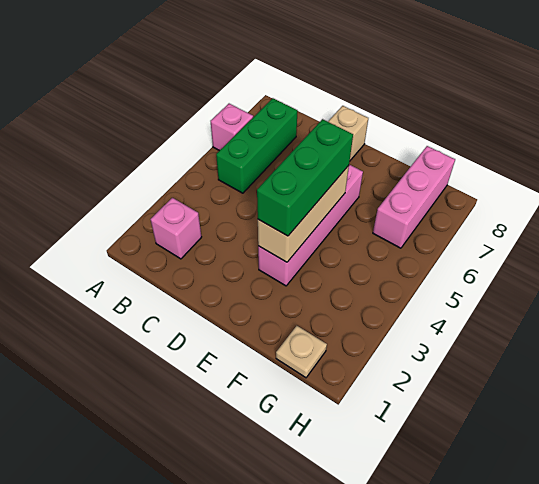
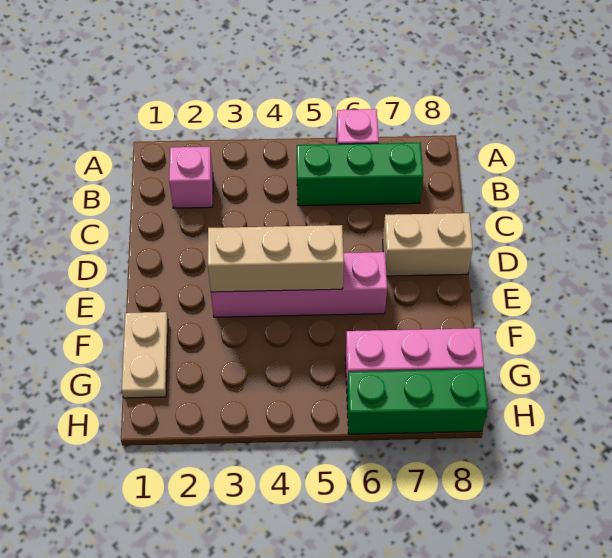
green 1x3 brick [257,119,353,236] -> green 1x3 brick moved to [347,369,488,434]
tan 1x1 plate [276,326,327,378] -> tan 1x2 plate [122,312,168,398]

